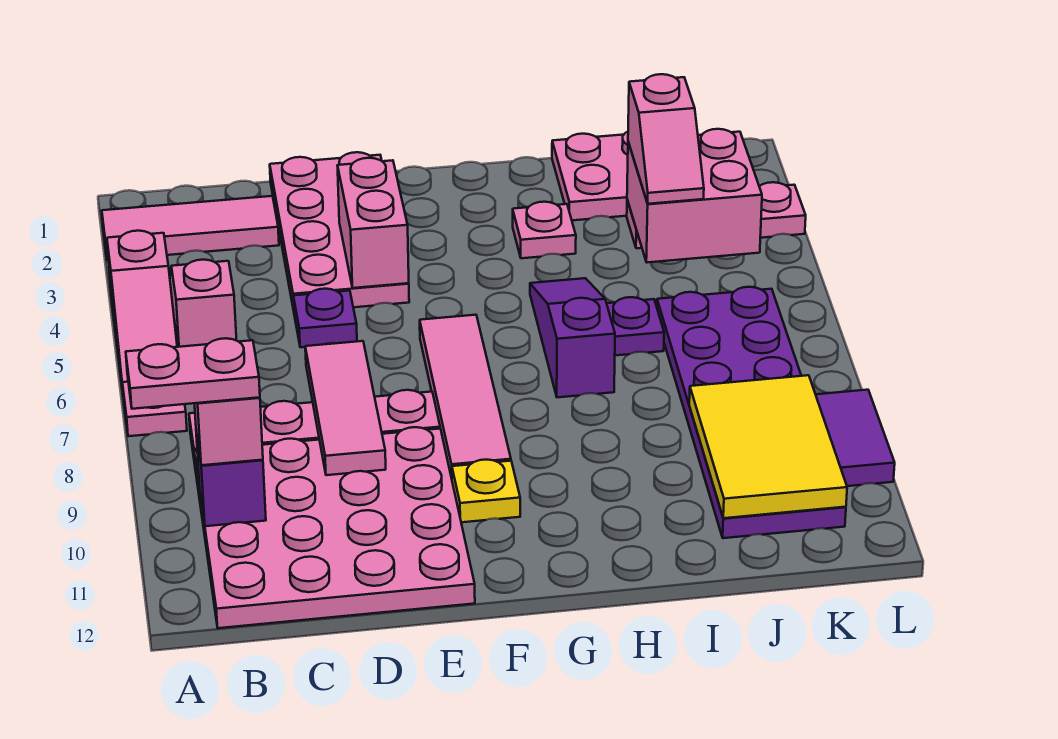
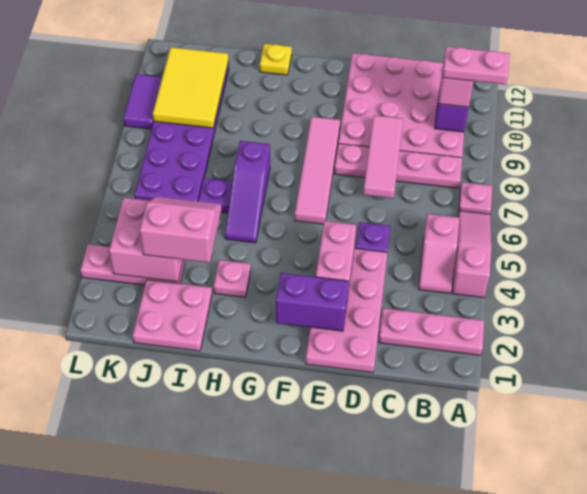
pink 1x3 tile [102,196,279,260] -> pink 1x3 plate [379,308,484,355]
none -> purple 1x2 brick [276,273,349,331]
yellow 1x1 plate [452,460,520,522] -> yellow 1x1 plate moved to [260,44,292,75]
pink 1x2 slope [628,74,704,204] -> pink 2x2 slope [140,197,222,263]

